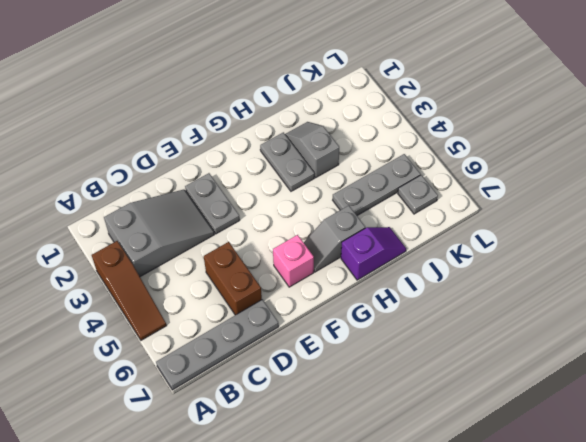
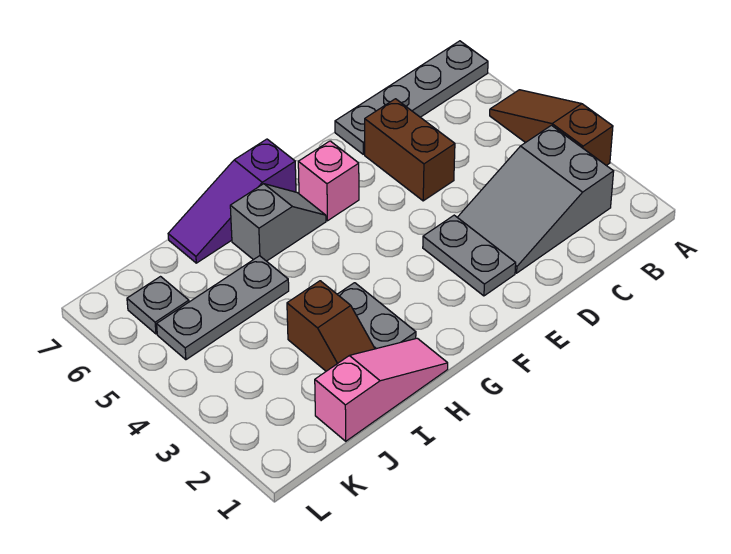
none -> pink 1x3 slope [315,338,448,441]
purple 1x2 slope [341,227,406,280] -> purple 1x3 slope [168,139,296,263]
grey 1x2 slope [285,122,339,178] -> brown 1x2 slope [287,281,375,371]

